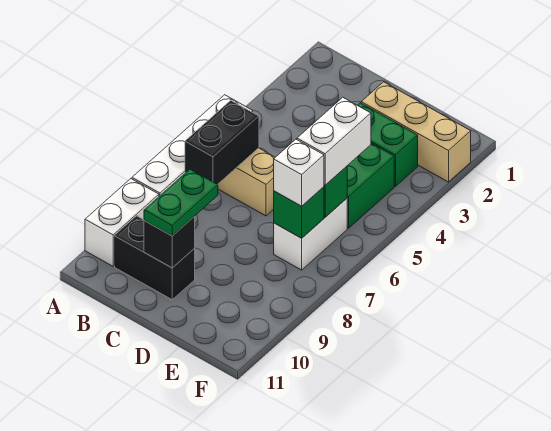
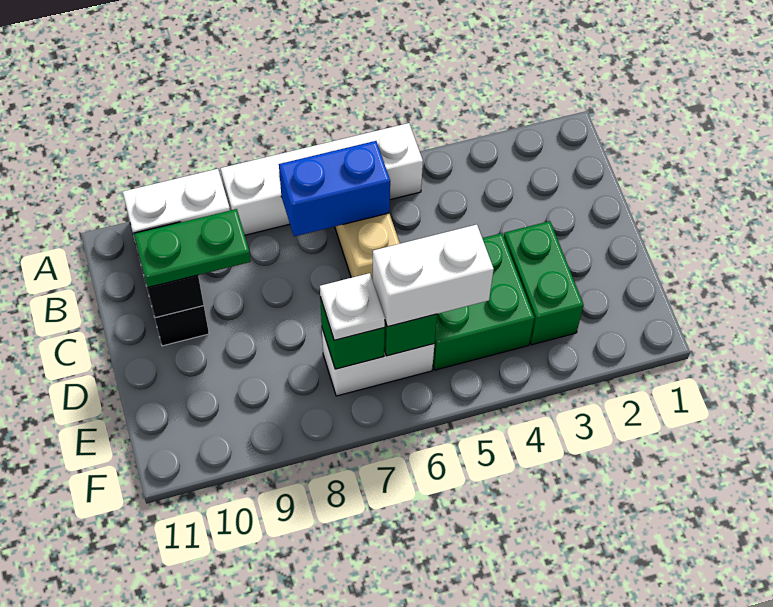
black 1x2 brick [185,100,259,185] -> blue 1x2 brick [279,141,390,236]
tan 1x3 brick [361,82,471,182] -> none
white 1x1 brick [274,139,324,206] -> white 1x1 plate [320,273,385,340]

